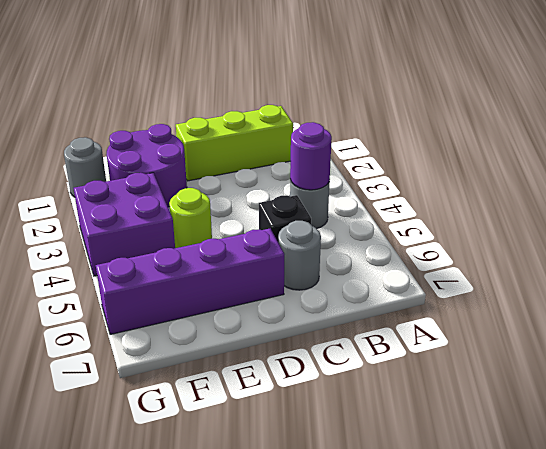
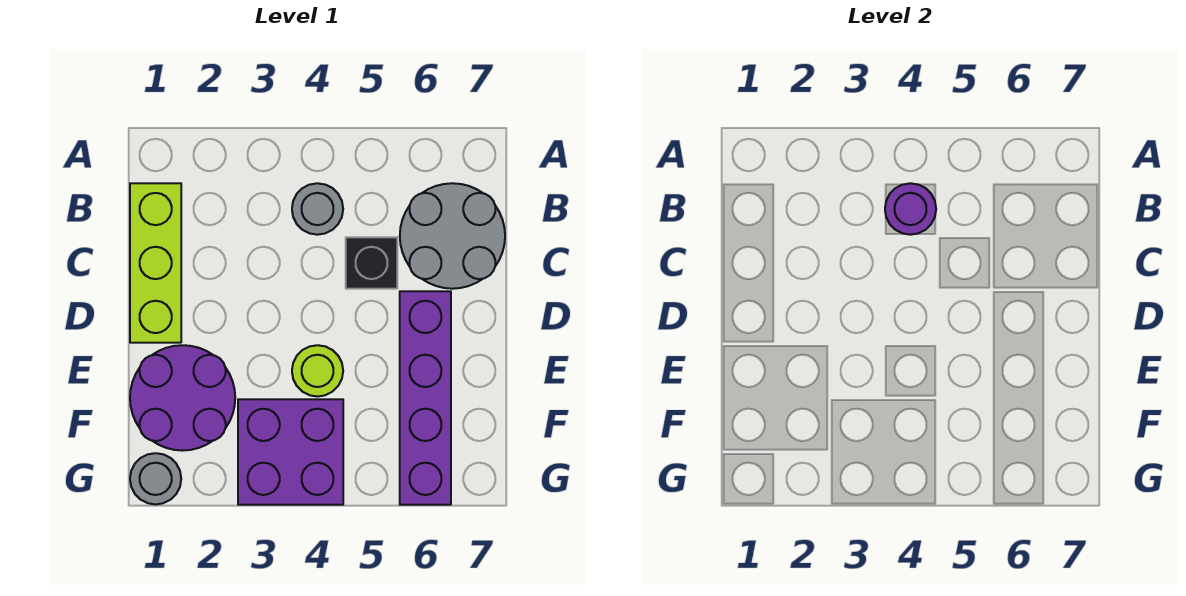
grey 1x1 round brick [278,221,321,290] -> grey 2x2 round brick [400,183,505,289]

